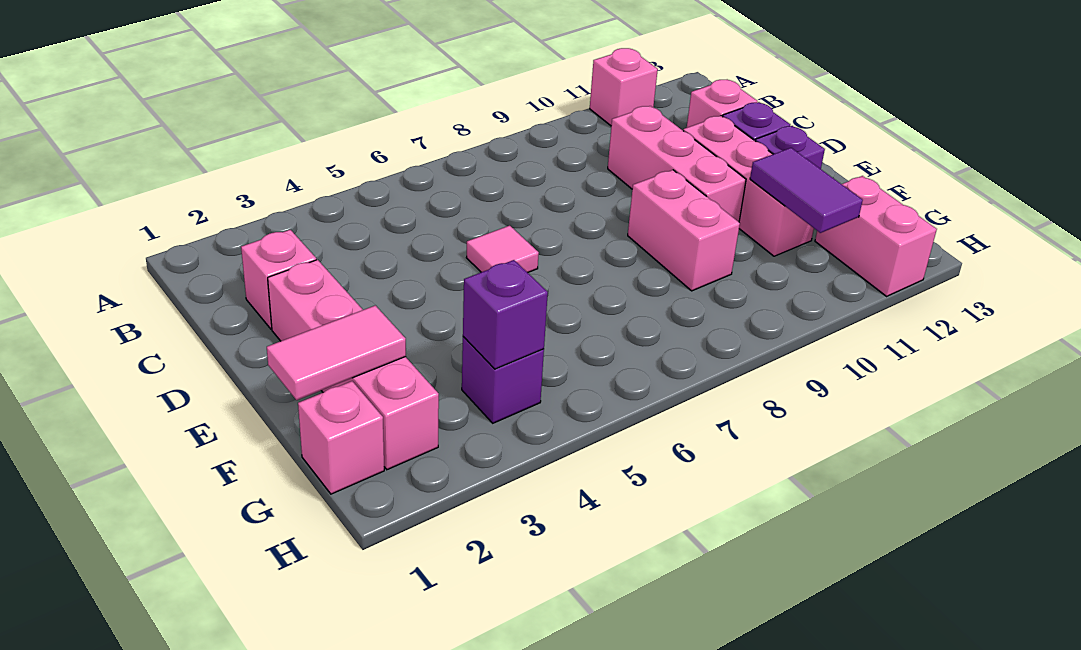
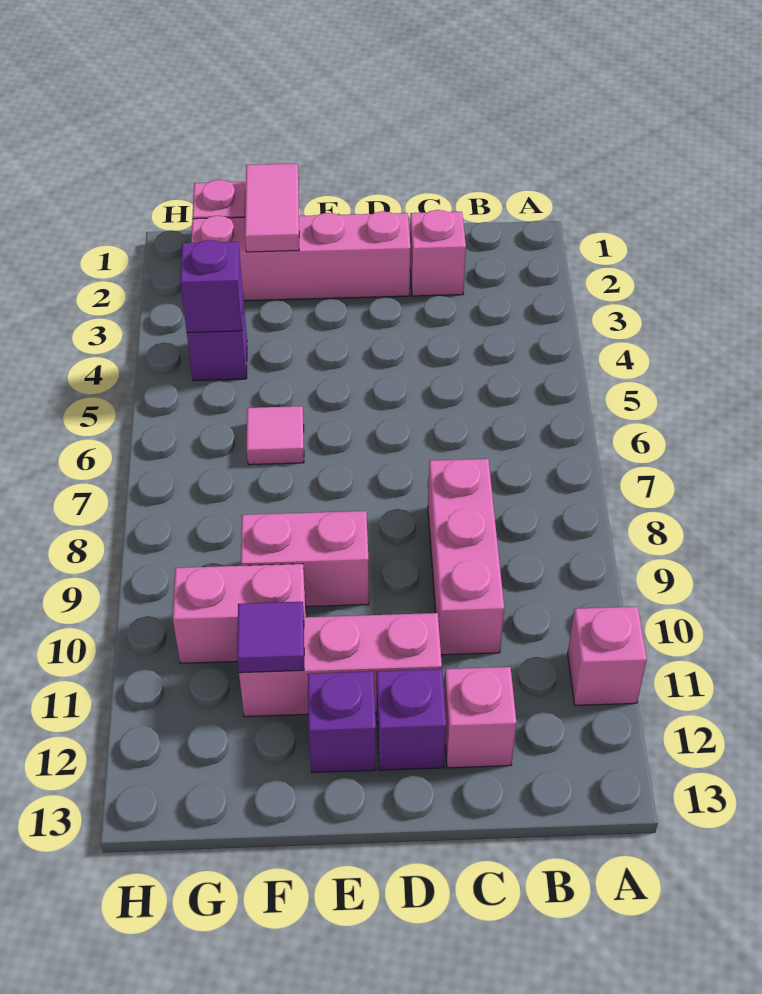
pink 1x3 brick [608,106,746,222] -> pink 1x3 brick turned to [428,459,504,655]
pink 1x1 tile [466,226,539,273] -> pink 1x1 tile moved to [247,406,304,465]
purple 1x2 tile [750,148,863,233] -> purple 1x1 tile [237,602,304,673]
pink 1x2 brick [815,176,937,296] -> pink 1x2 brick moved to [173,564,306,663]

